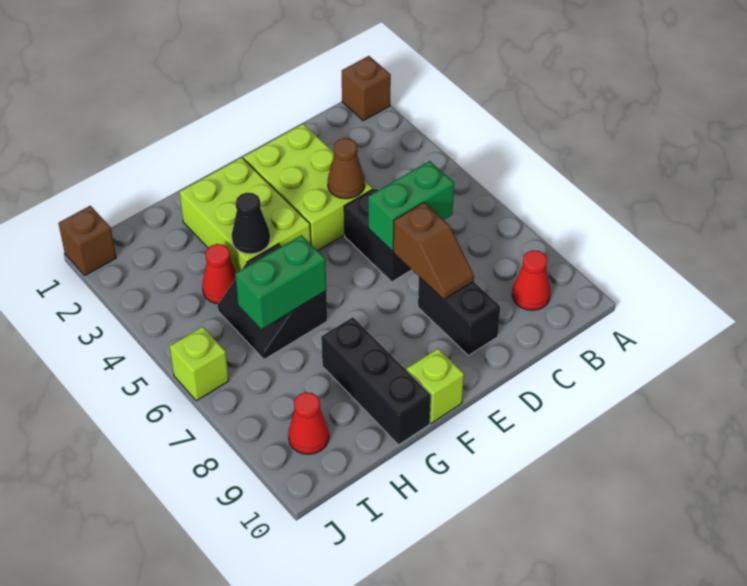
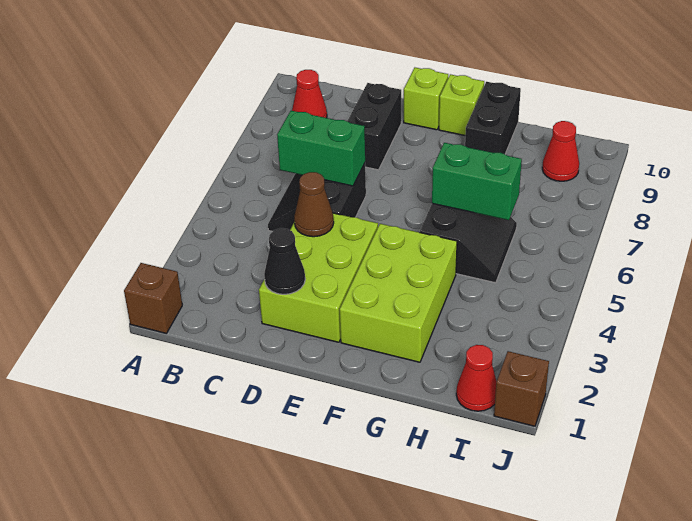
brown 1x2 slope [393,203,474,300] -> none
black 1x1 cone [232,193,270,254] -> black 1x1 cone moved to [264,228,305,294]
black 1x3 brick [321,317,431,445] -> black 1x2 brick [465,82,521,154]
red 1x1 cone [202,244,236,304] -> red 1x1 cone moved to [456,345,497,411]
lime 1x1 brick [170,327,229,401] -> lime 1x1 brick moved to [404,68,448,130]

